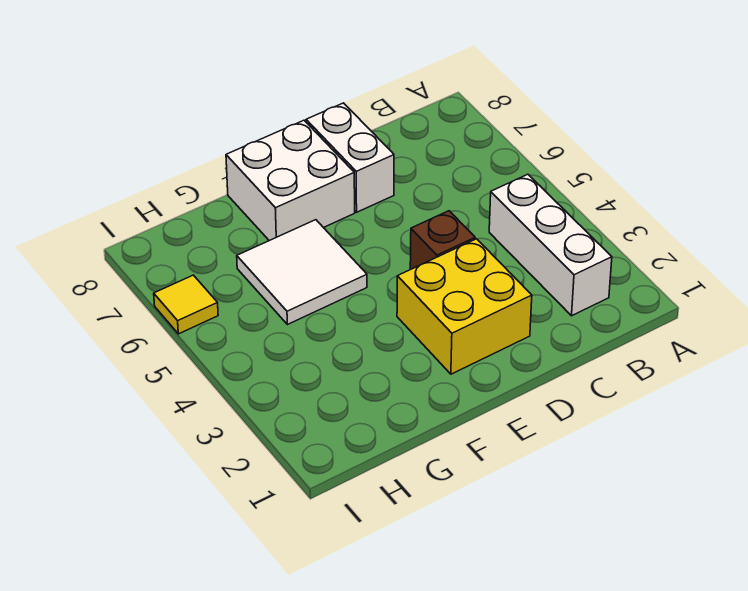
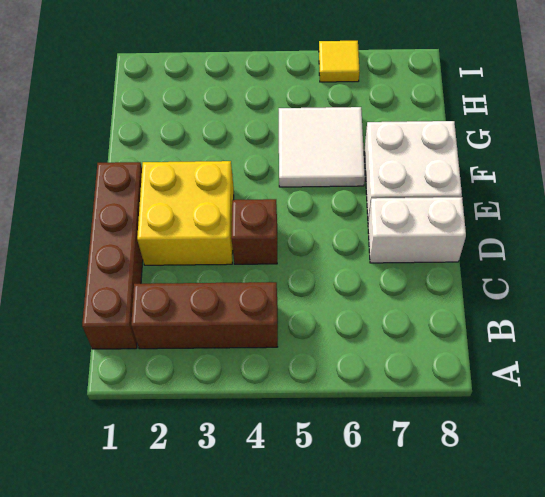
none -> brown 1x4 brick [82,162,143,349]
white 1x3 brick [489,174,612,316] -> brown 1x3 brick [131,282,278,349]

